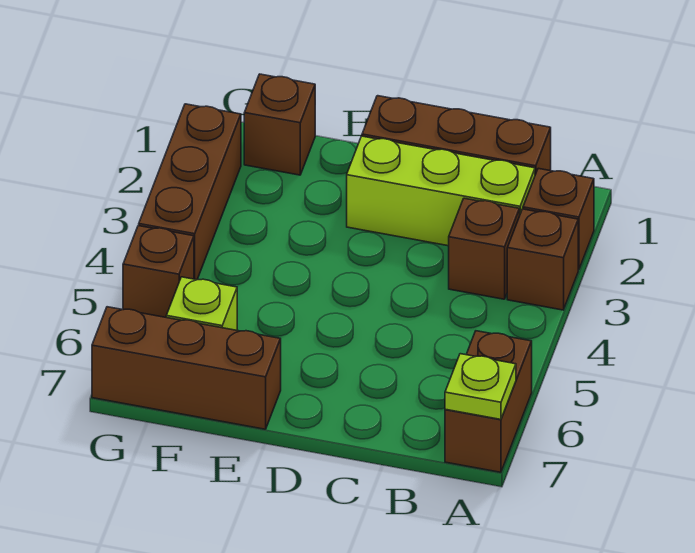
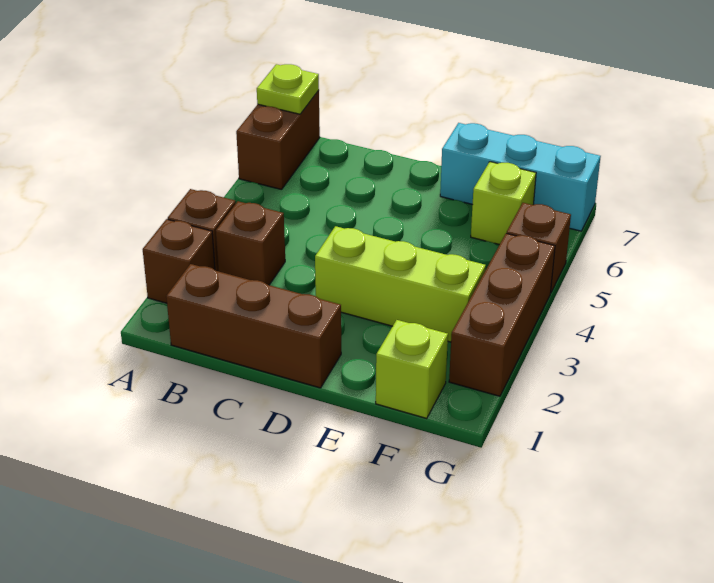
lime 1x3 brick [347,136,535,246] -> lime 1x3 brick moved to [315,226,486,342]
brown 1x3 brick [92,307,281,429] -> cyan 1x3 brick [440,123,601,231]
brown 1x1 brick [244,74,315,175] -> lime 1x1 brick [376,320,448,419]

